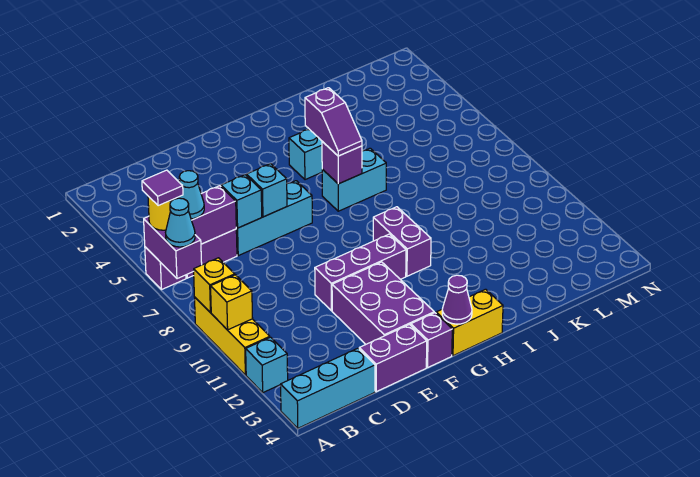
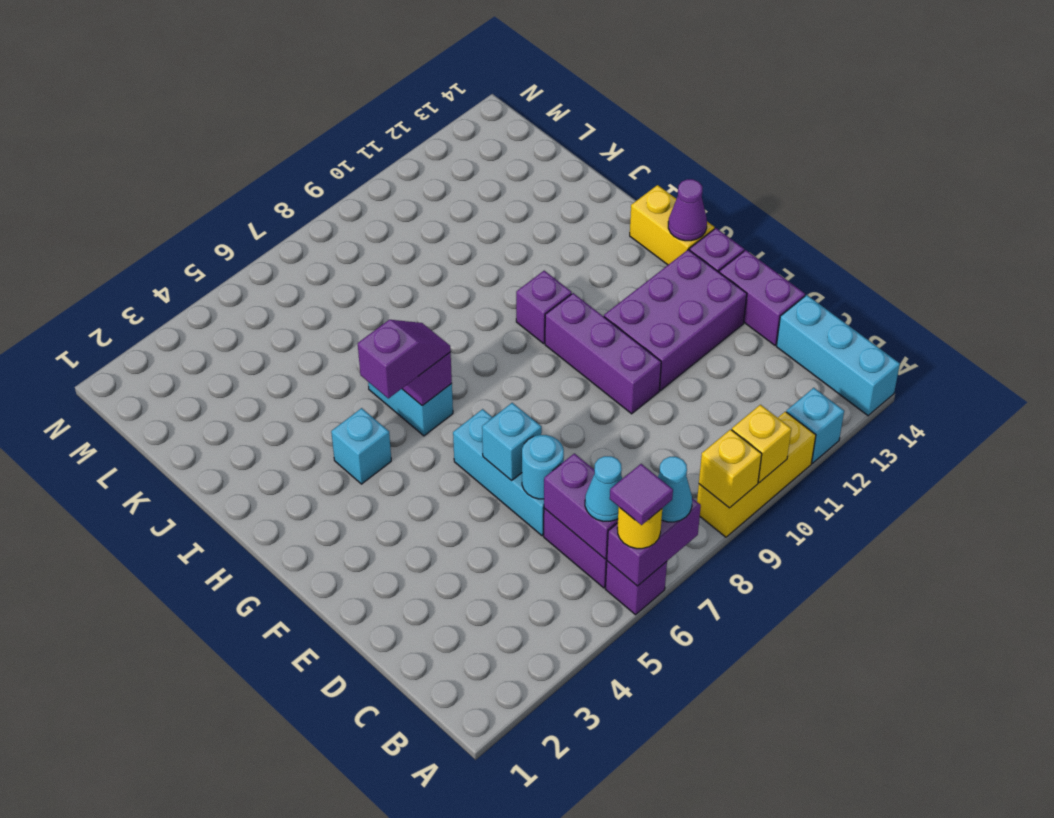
cyan 1x1 brick [221,175,262,228] -> cyan 1x1 round brick [522,435,564,499]
purple 1x2 brick [373,207,431,276] -> purple 1x1 brick [516,271,572,343]

